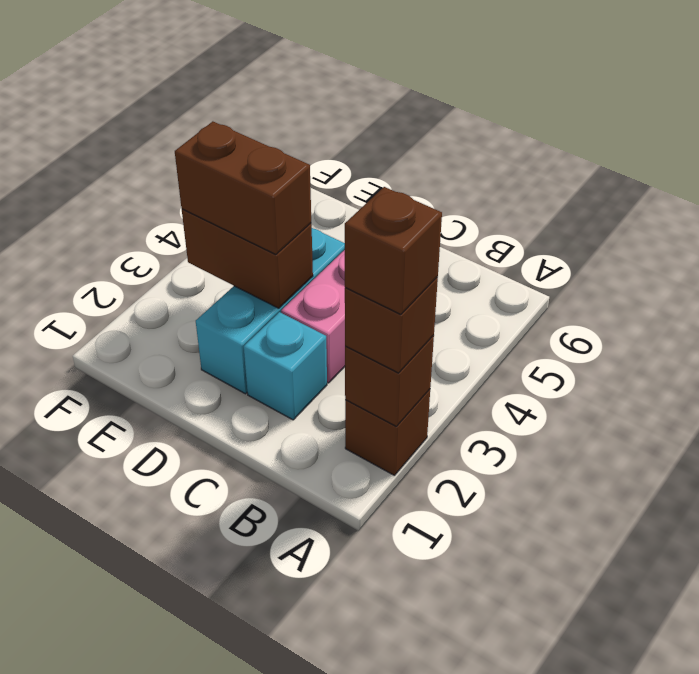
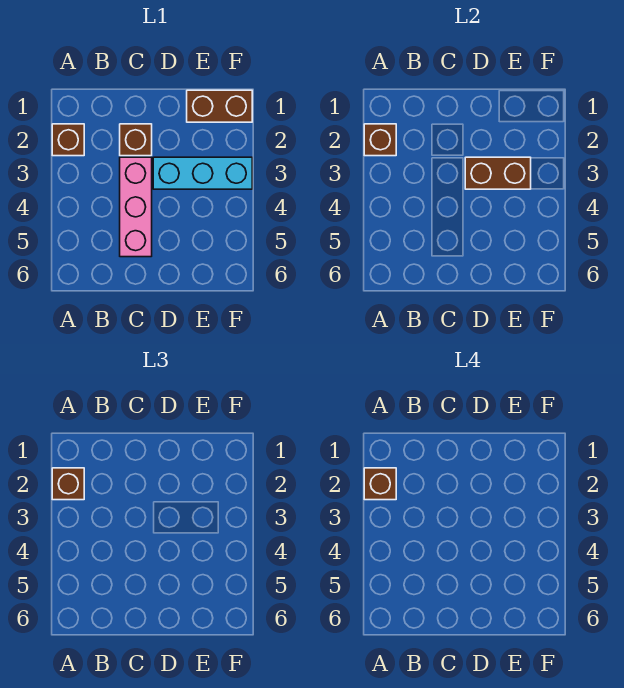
cyan 1x1 brick [244,312,327,420] -> brown 1x1 brick [120,124,152,156]
cyan 1x3 brick [196,228,345,394] -> cyan 1x3 brick turned to [153,157,252,189]
brown 1x2 brick [175,121,311,255] -> brown 1x2 brick moved to [187,90,252,122]

